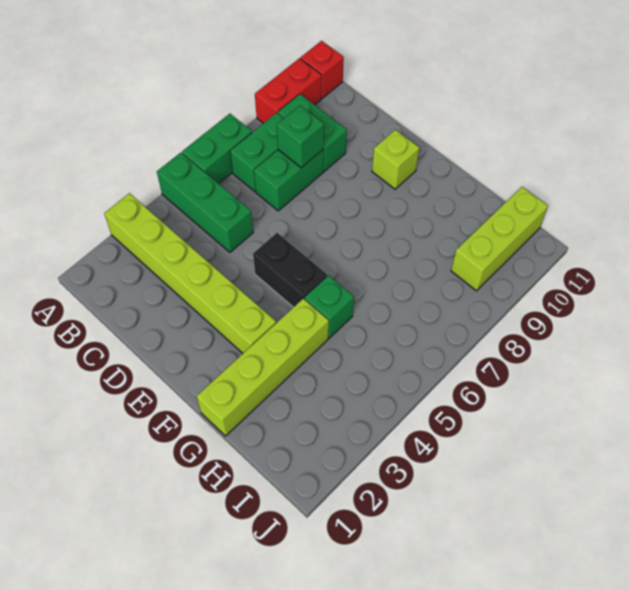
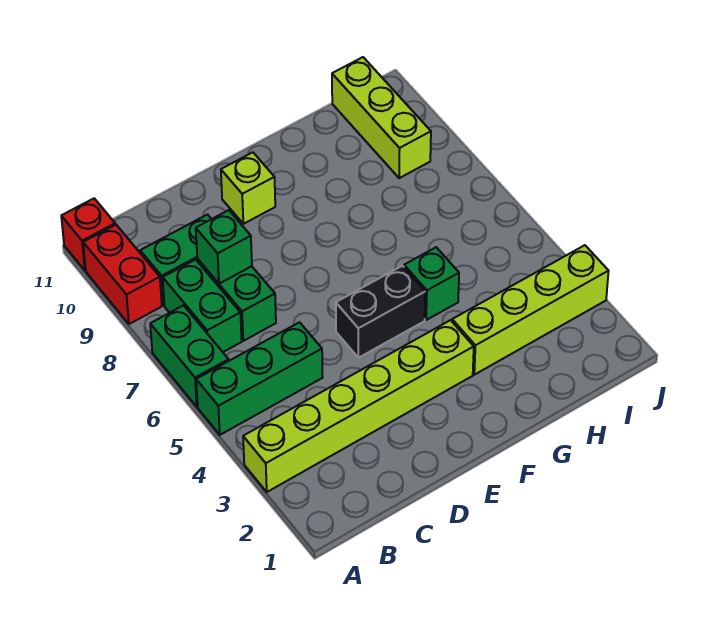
lime 1x4 brick [197,299,329,436] -> lime 1x4 brick turned to [452,245,609,375]

